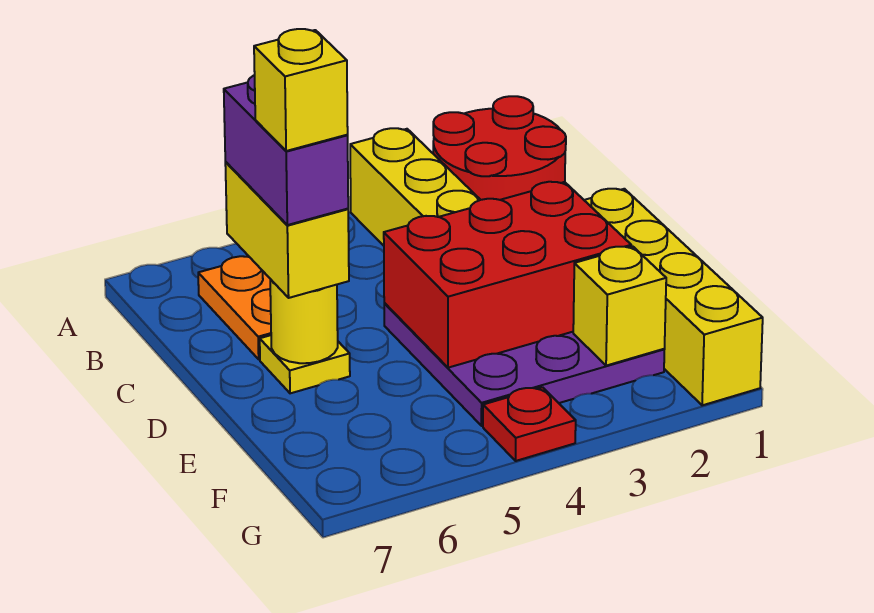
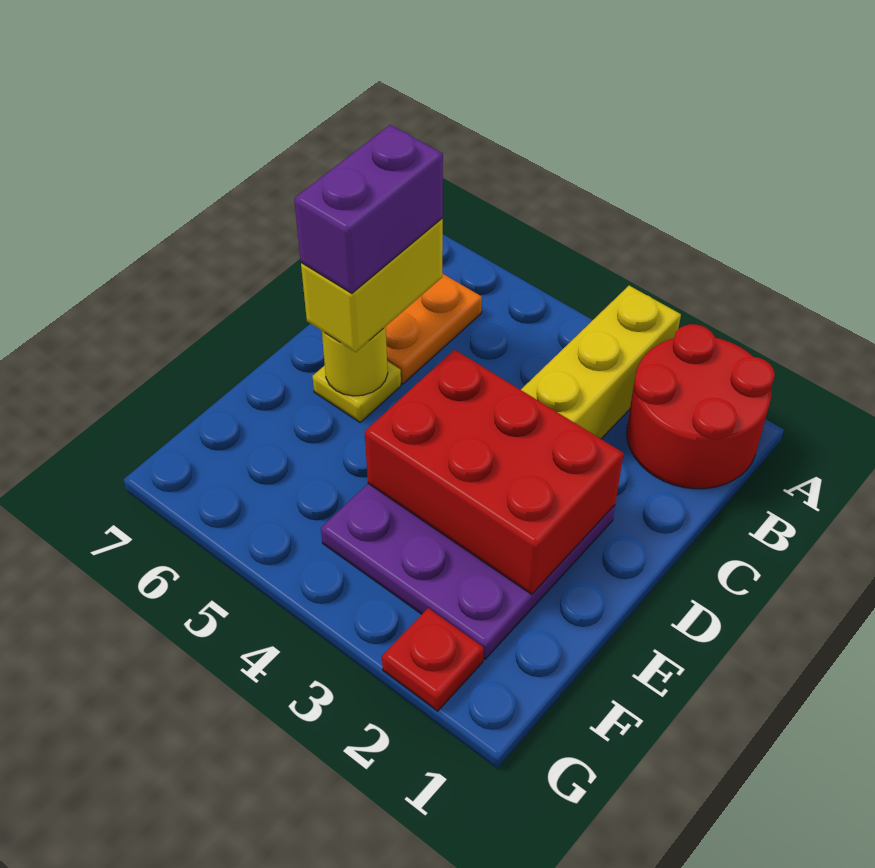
yellow 1x4 brick [584,189,763,405] -> none
yellow 1x1 brick [254,29,348,151] -> none
yellow 1x1 brick [573,246,666,366] -> none
red 1x1 plate [483,387,576,461] -> red 1x1 plate moved to [382,608,484,711]

